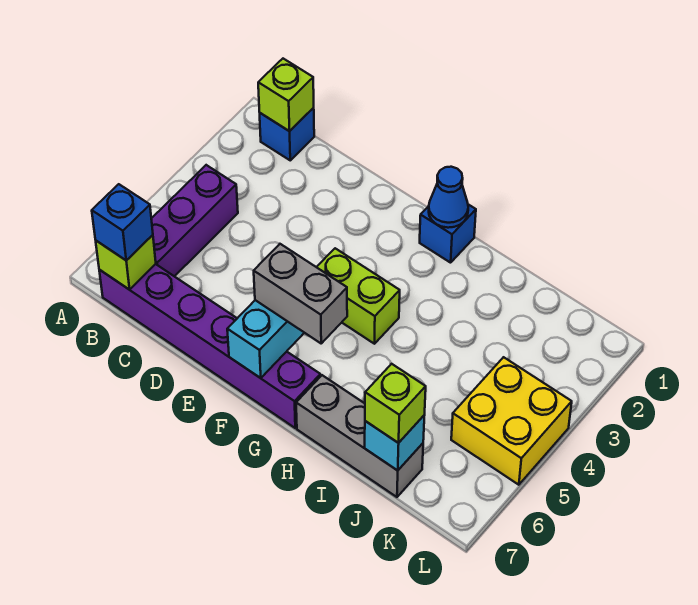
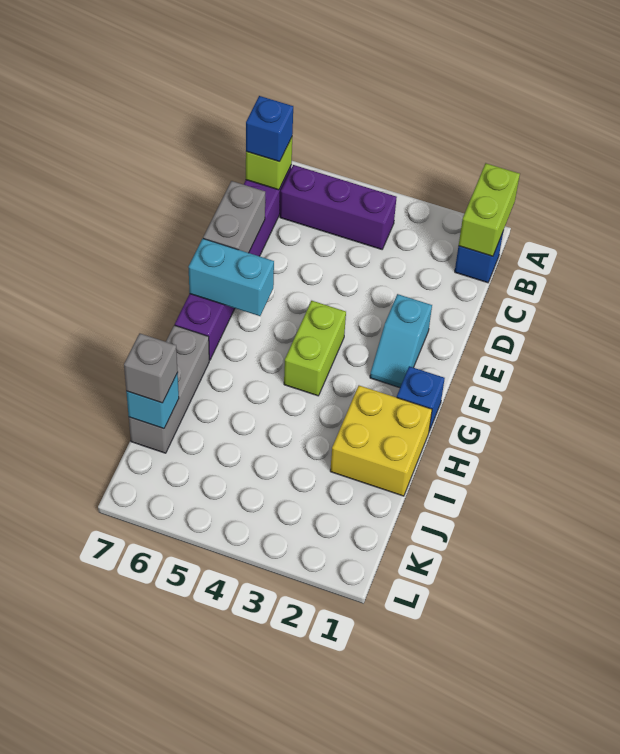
lime 1x1 brick [258,59,314,131] -> lime 1x2 brick [459,163,520,256]
none -> cyan 1x2 slope [370,294,432,388]
grey 1x2 brick [254,244,347,343] -> grey 1x2 brick moved to [203,181,265,253]
blue 1x1 cone [429,167,468,228] -> none
lime 1x1 brick [365,364,426,443] -> grey 1x1 brick [124,334,178,403]
yellow 2x2 brick [451,357,572,485] -> yellow 2x2 brick moved to [330,386,432,496]

